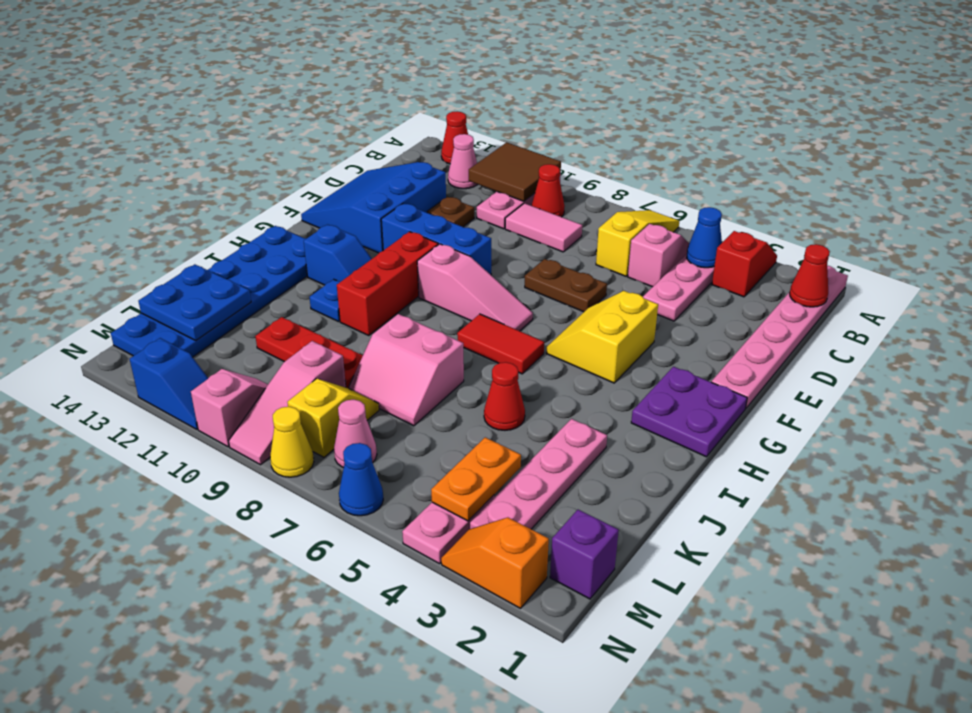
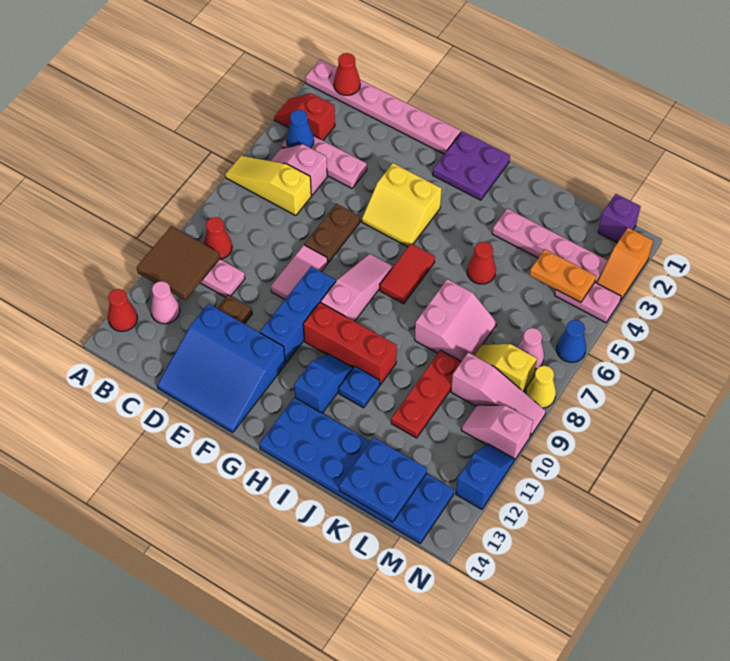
pink 1x2 tile [505,203,582,252] -> pink 1x2 tile moved to [271,245,328,299]

